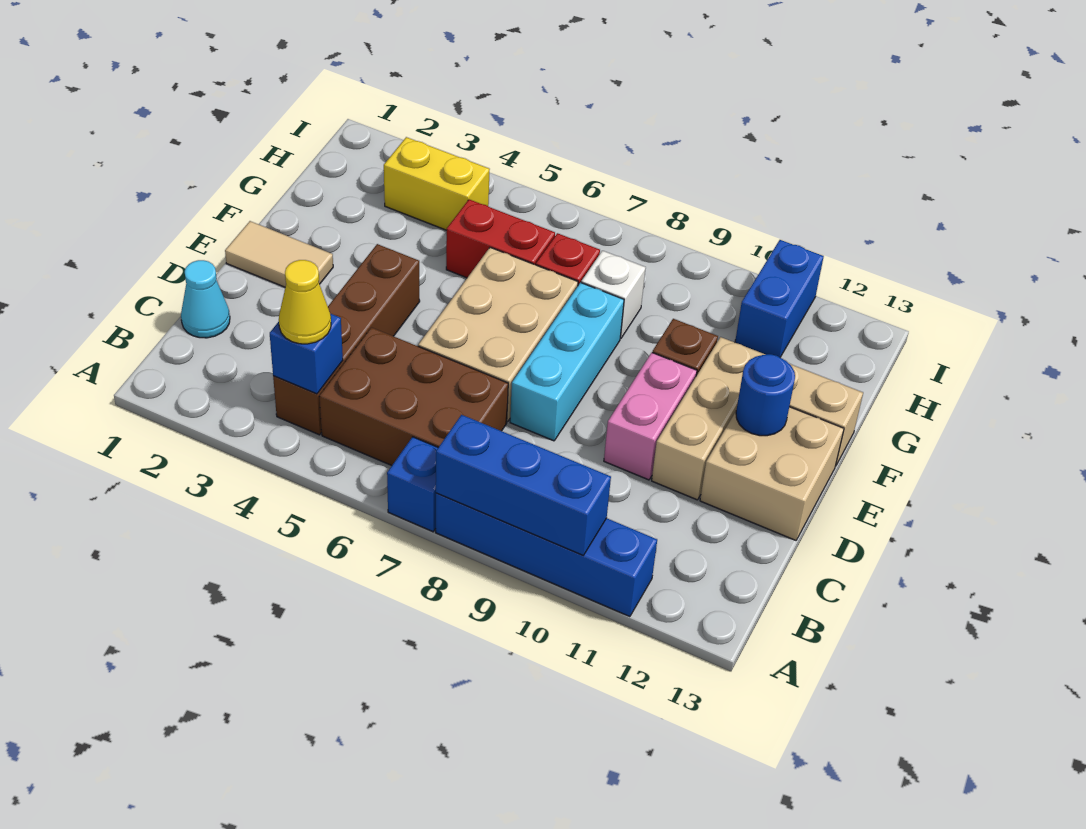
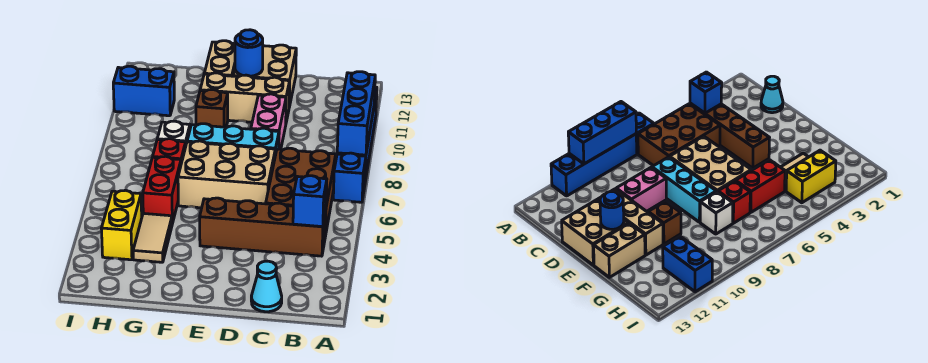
yellow 1x1 cone [279,260,331,344] -> none
pink 1x2 brick [604,353,697,480] -> pink 1x2 brick turned to [251,94,286,149]
tan 1x2 tile [225,221,333,287] -> tan 1x2 tile moved to [133,213,172,262]

